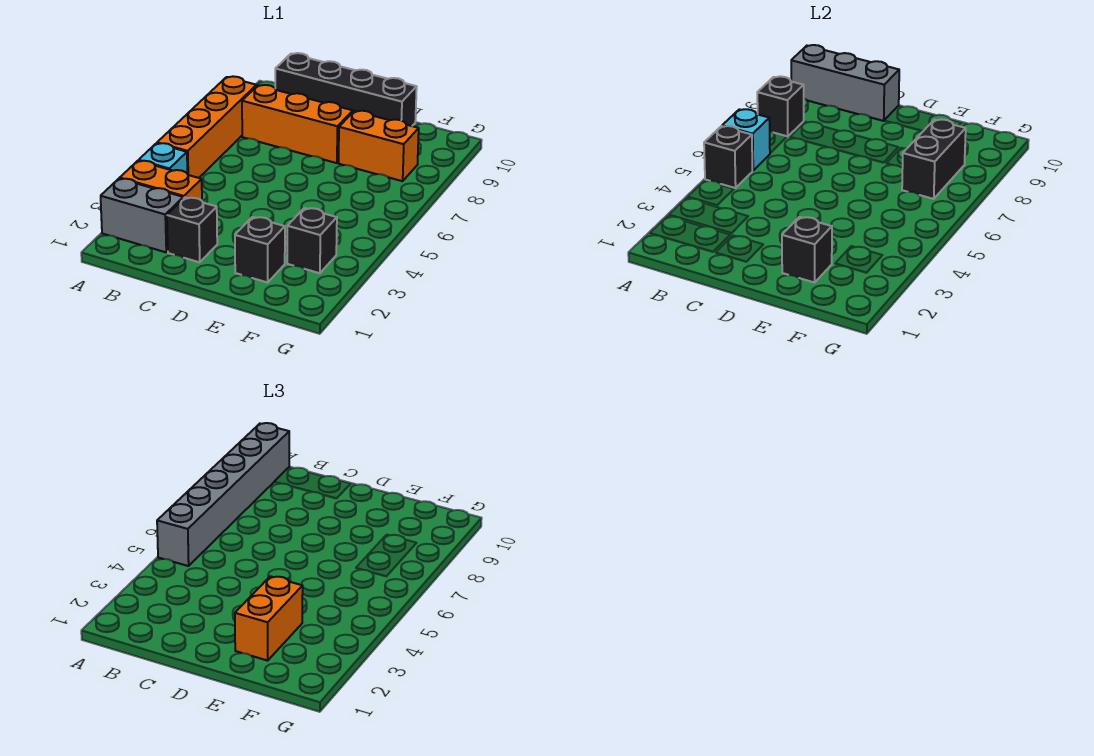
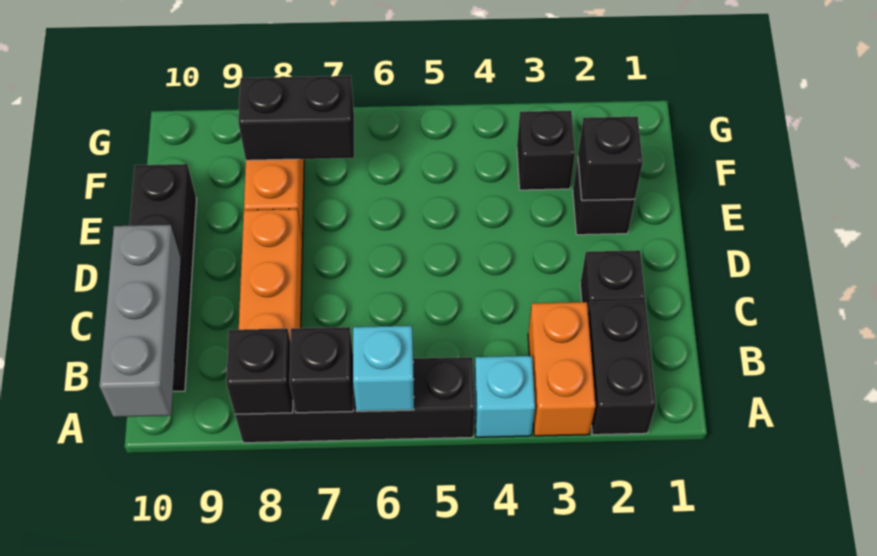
grey 1x2 brick [101,179,183,252] -> black 1x2 brick [588,301,656,435]
orange 1x4 brick [157,76,257,178] -> black 1x4 brick [235,357,475,443]
black 1x1 brick [704,126,752,188] -> black 1x1 brick moved to [290,327,353,413]
grey 1x6 brick [157,423,289,566] -> none
orange 1x2 brick [235,576,303,661] -> none

